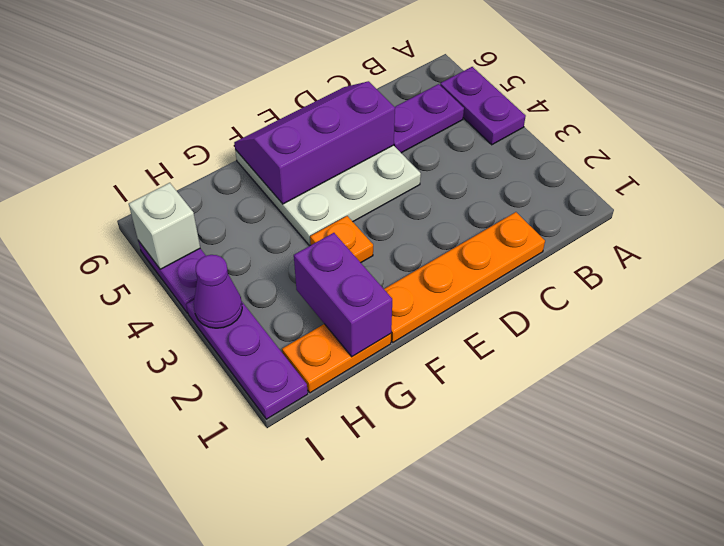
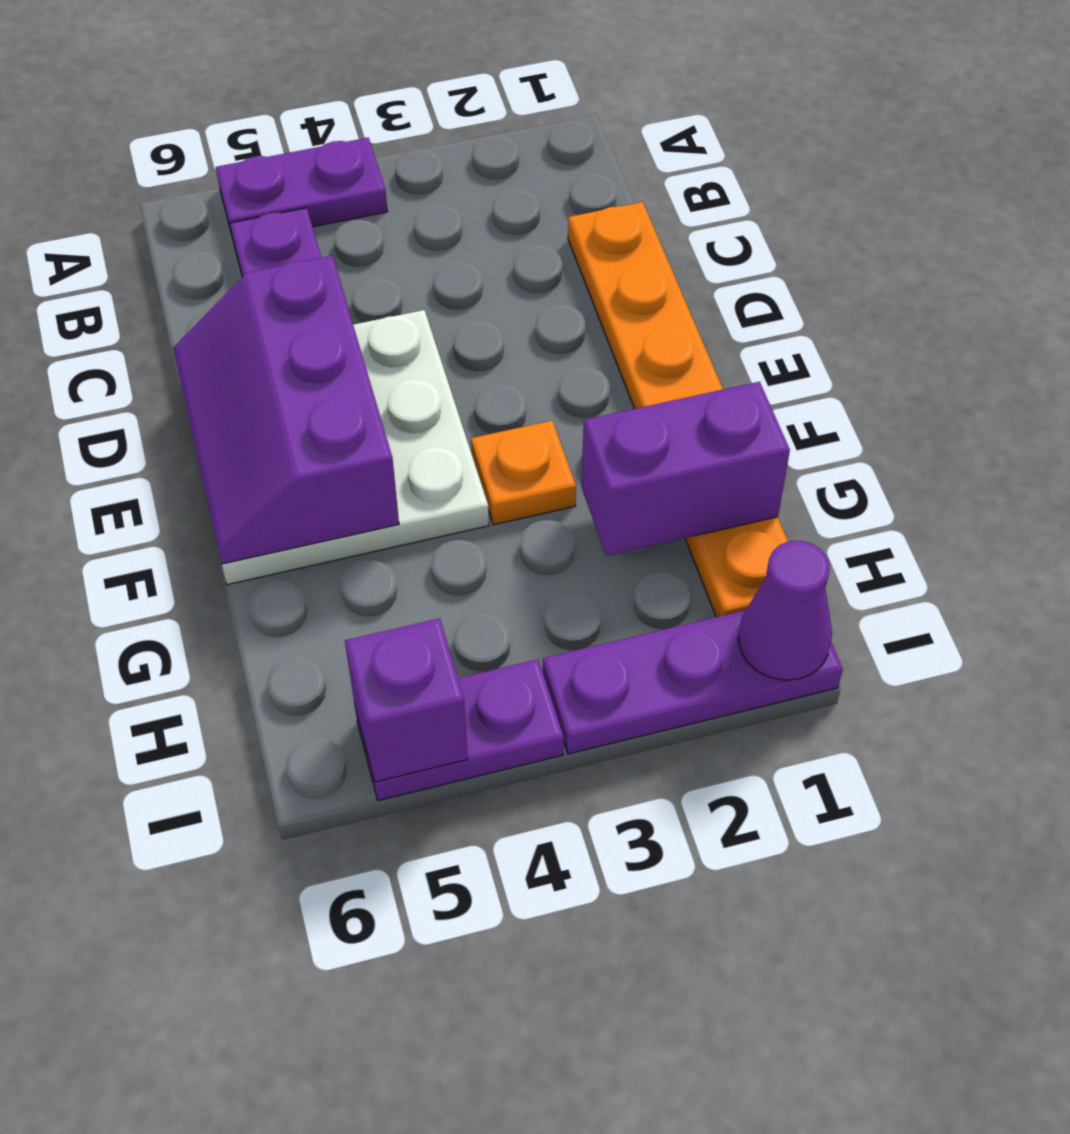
purple 1x1 cone [194,255,242,328] -> purple 1x1 cone moved to [738,541,832,680]
white 1x1 brick [129,183,200,269] -> purple 1x1 brick [345,618,468,782]

